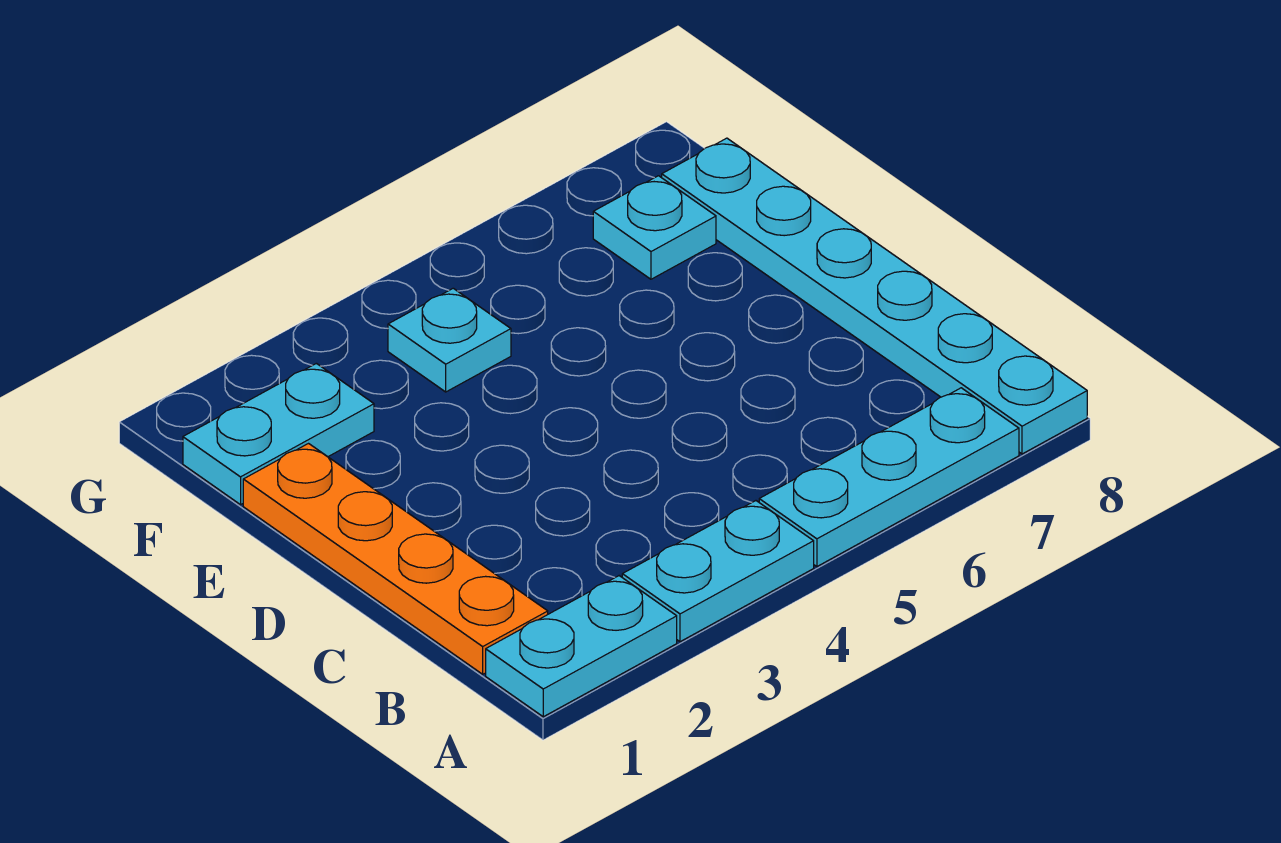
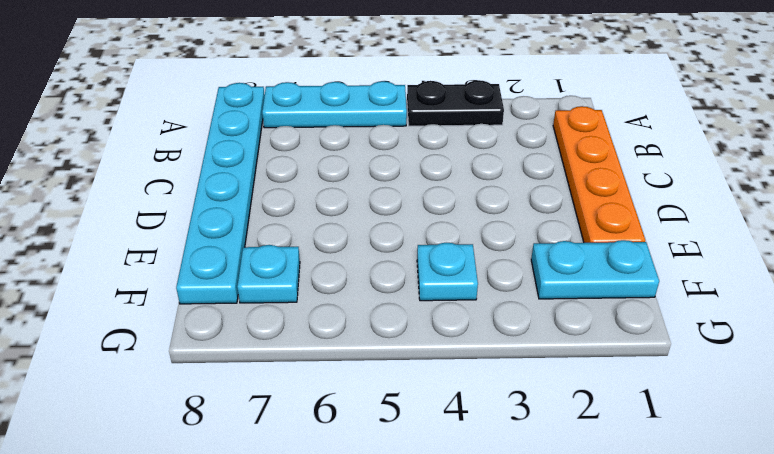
cyan 1x2 plate [486,576,677,717] -> none
cyan 1x2 plate [622,501,814,642] -> black 1x2 plate [407,80,504,126]

